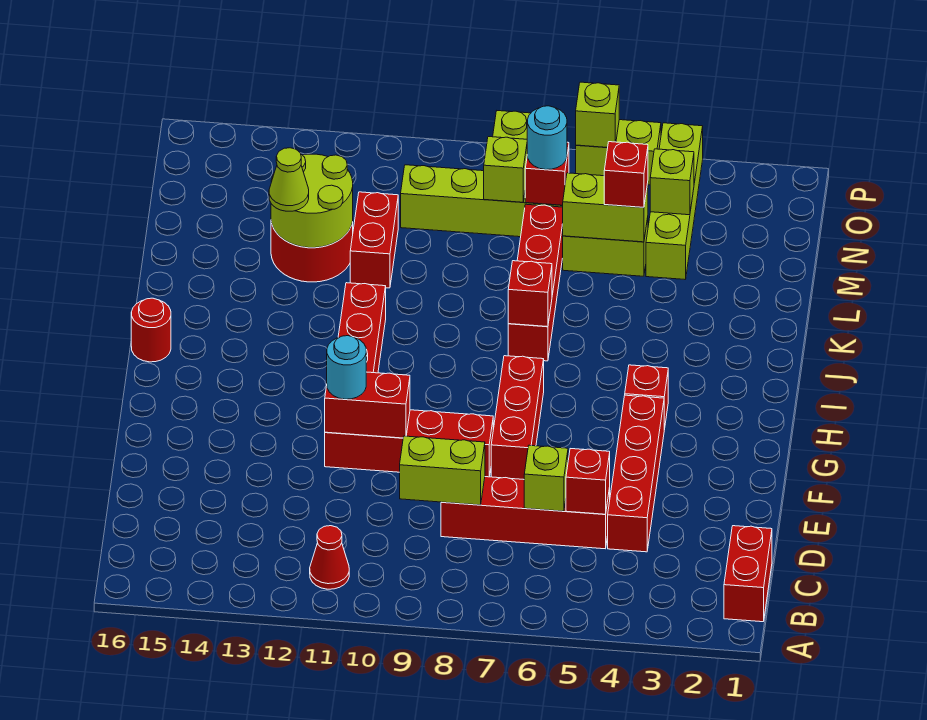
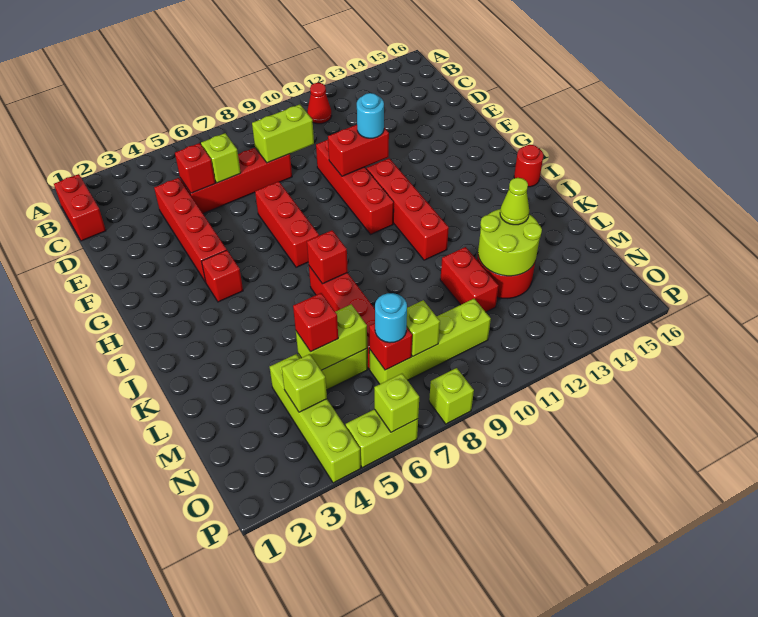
red 1x4 brick [325,410,493,477] -> red 1x4 brick turned to [316,140,394,234]

